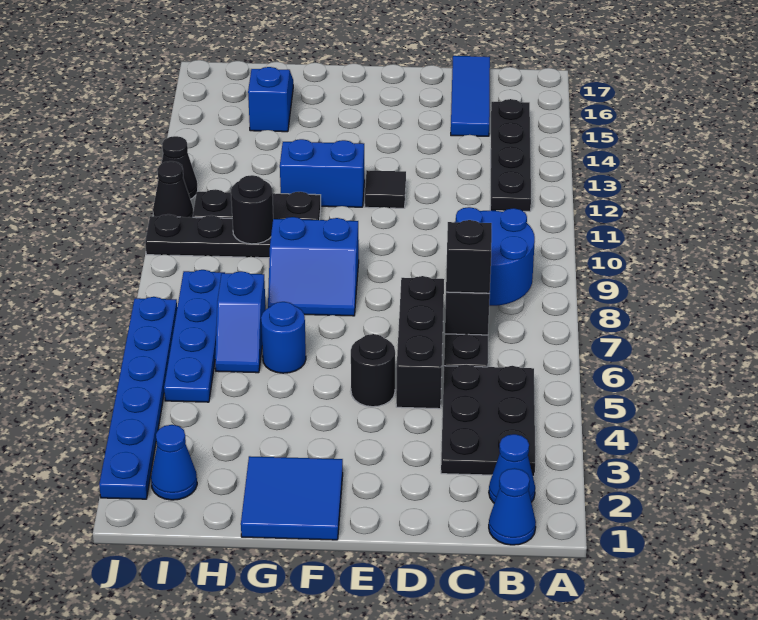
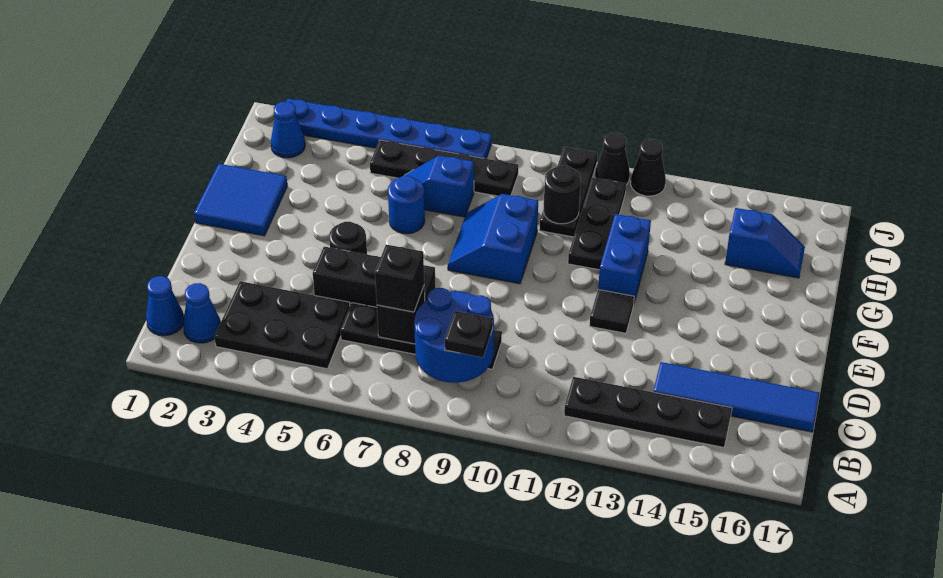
none -> black 1x1 plate [445,311,493,357]
blue 1x3 tile [451,56,490,136] -> blue 1x4 tile [653,362,820,432]
blue 1x4 plate [164,270,225,402] -> black 1x4 plate [370,140,518,196]

